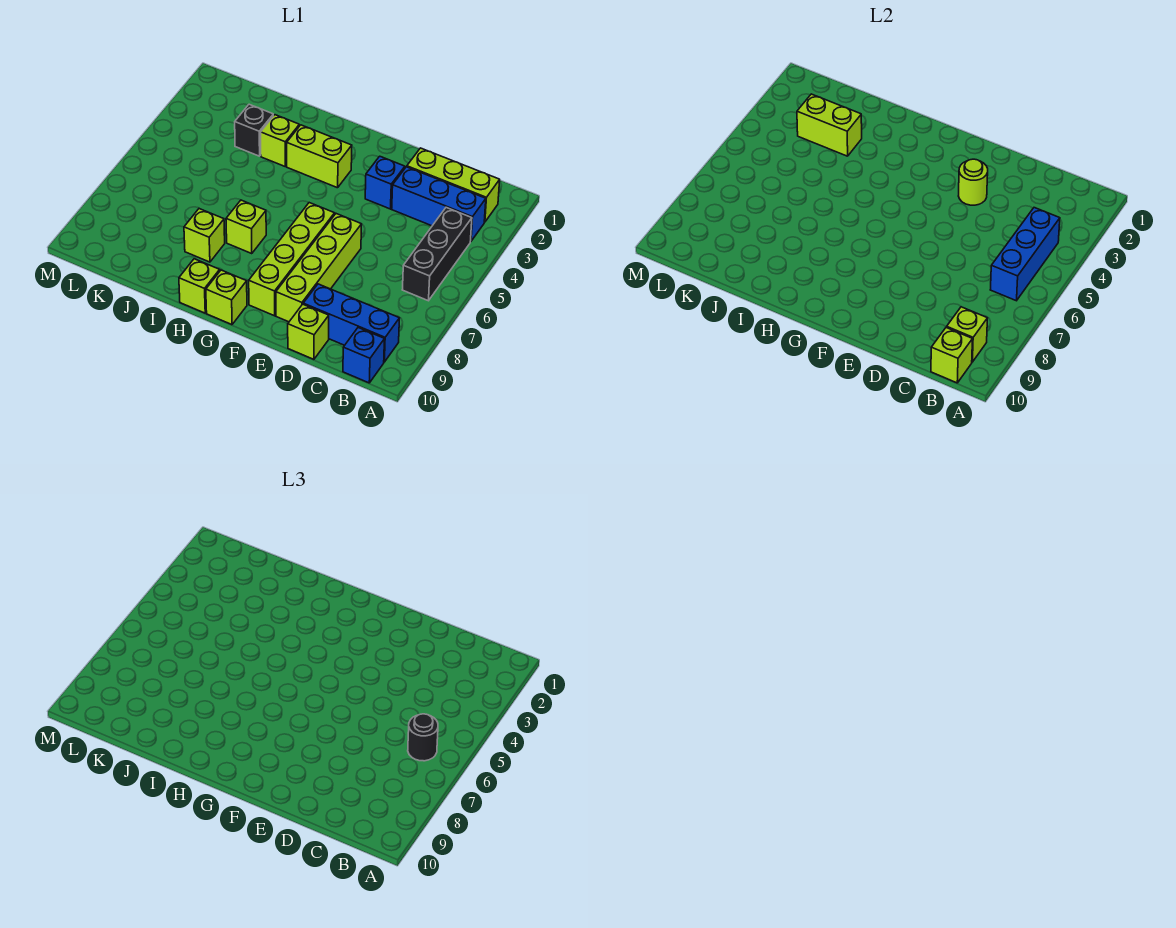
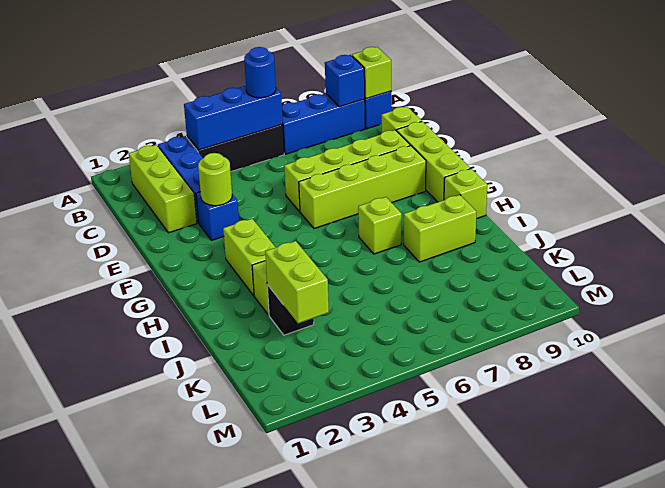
black 1x1 round brick [408,714,438,761] -> blue 1x1 round brick [244,47,276,98]
blue 1x3 brick [303,284,399,362] -> blue 1x3 brick turned to [282,93,365,154]
lime 1x1 brick [947,307,987,362] -> blue 1x1 brick [325,55,365,107]
lime 1x1 brick [206,270,247,325] -> lime 1x3 brick [397,121,470,202]
lime 1x1 brick [184,209,225,262] -> lime 1x2 brick [404,195,477,262]

